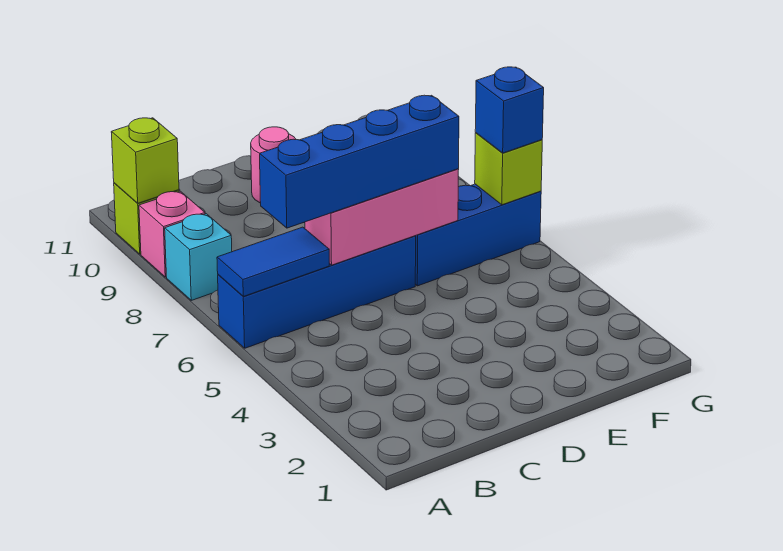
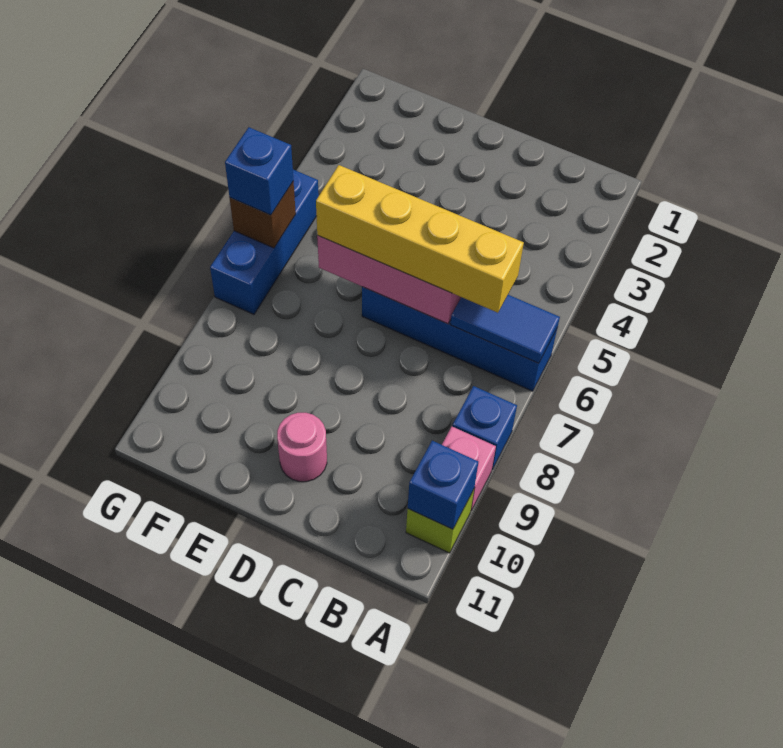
cyan 1x1 brick [165,214,232,300] -> blue 1x1 brick [452,386,517,470]
lime 1x1 brick [111,118,179,203] -> blue 1x1 brick [408,441,478,529]
blue 1x4 brick [260,95,459,228] -> yellow 1x4 brick [316,165,524,313]
blue 1x3 brick [415,184,541,286] -> blue 1x3 brick turned to [210,170,319,314]
lime 1x1 brick [475,133,542,205] -> brown 1x1 brick [230,181,296,248]

